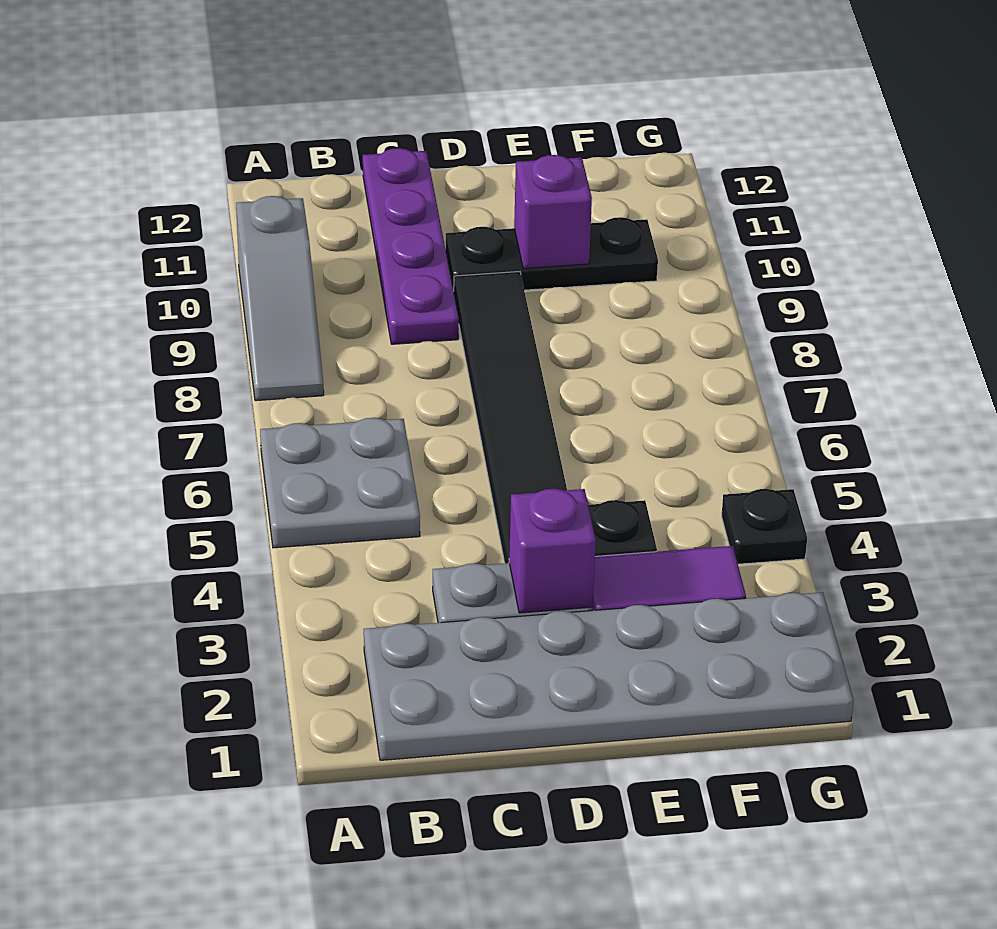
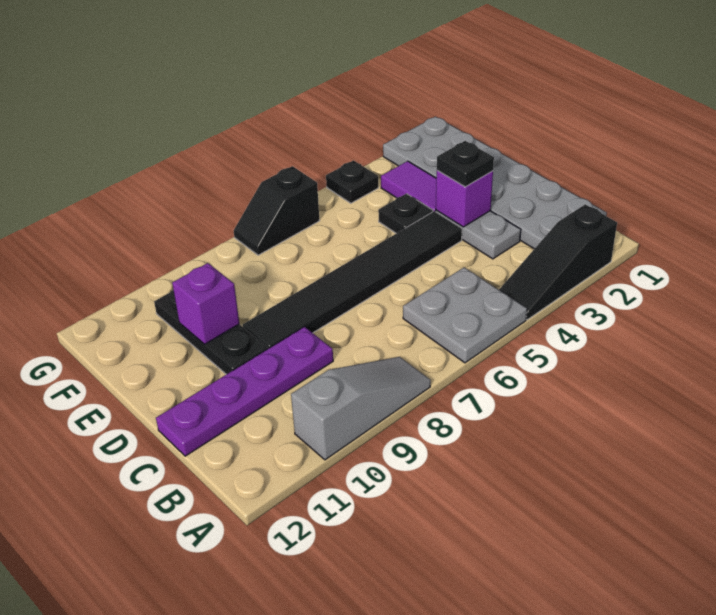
none -> black 1x3 slope [499,204,617,320]
none -> black 1x1 plate [437,141,494,187]
none -> black 1x2 slope [234,166,320,255]

